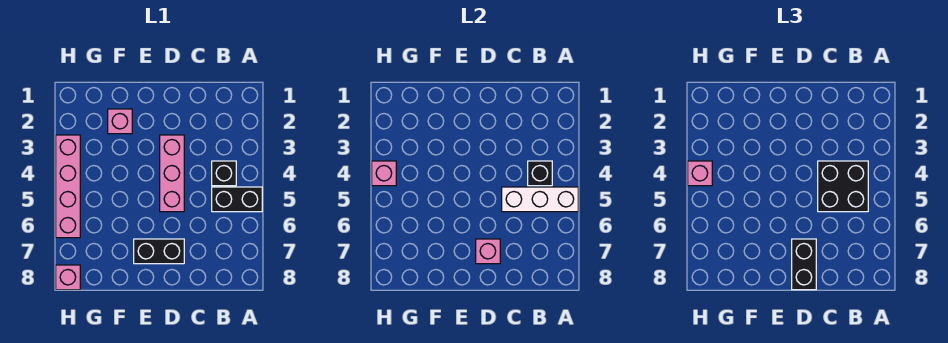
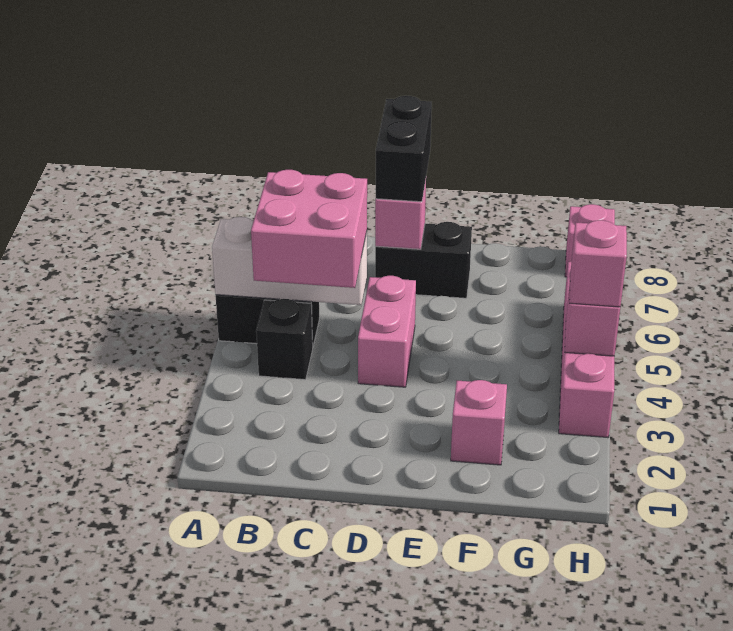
black 1x1 brick [528,161,552,186] -> none
black 2x2 brick [818,161,868,212] -> pink 2x2 brick [251,170,367,288]
pink 1x3 brick [160,135,184,212] -> pink 1x2 brick [358,276,416,387]

